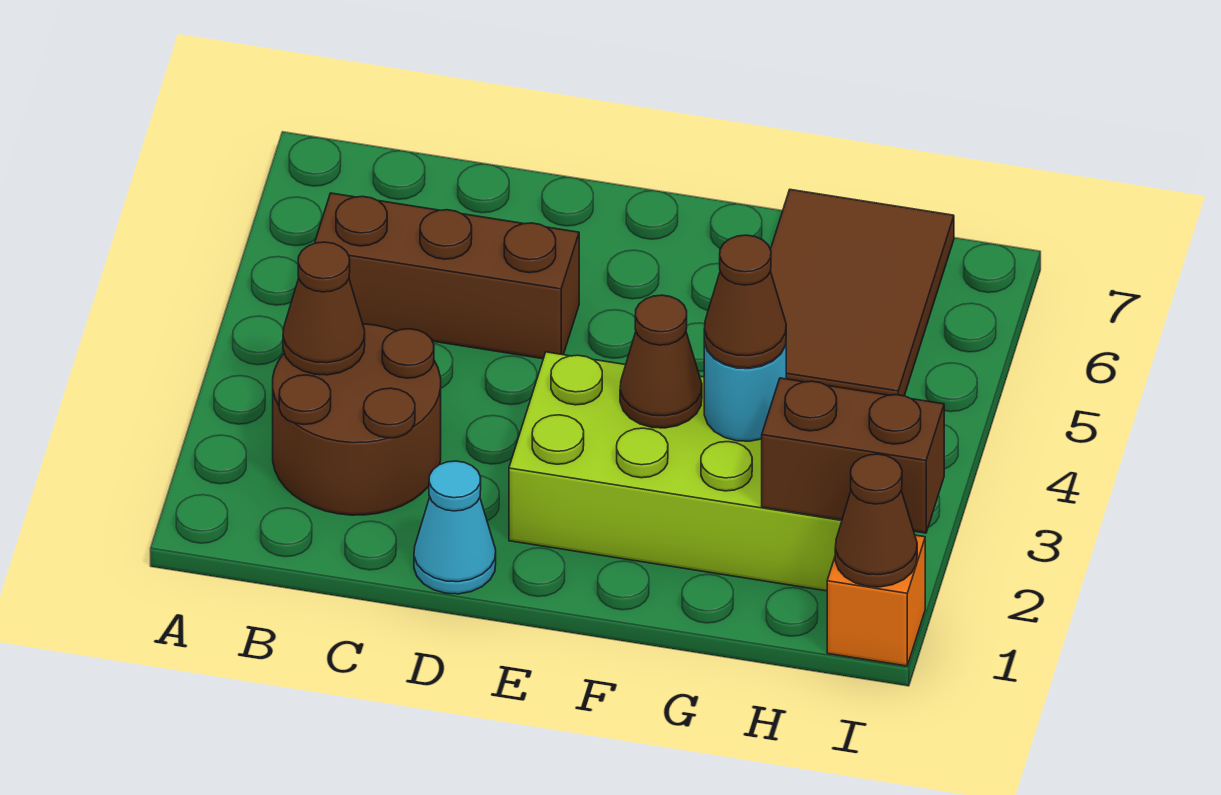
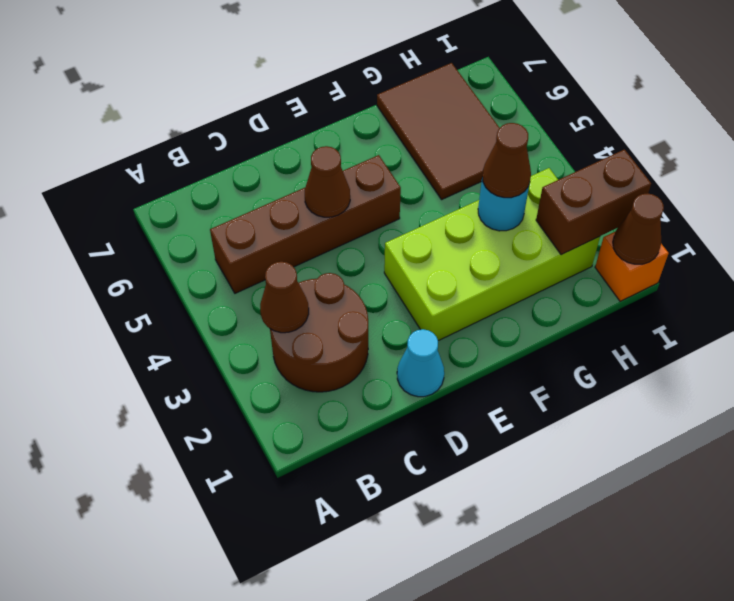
brown 1x3 brick [315,193,579,359] -> brown 1x4 brick [210,155,401,293]
brown 1x1 cone [620,295,702,428] -> brown 1x1 cone moved to [305,146,350,217]

